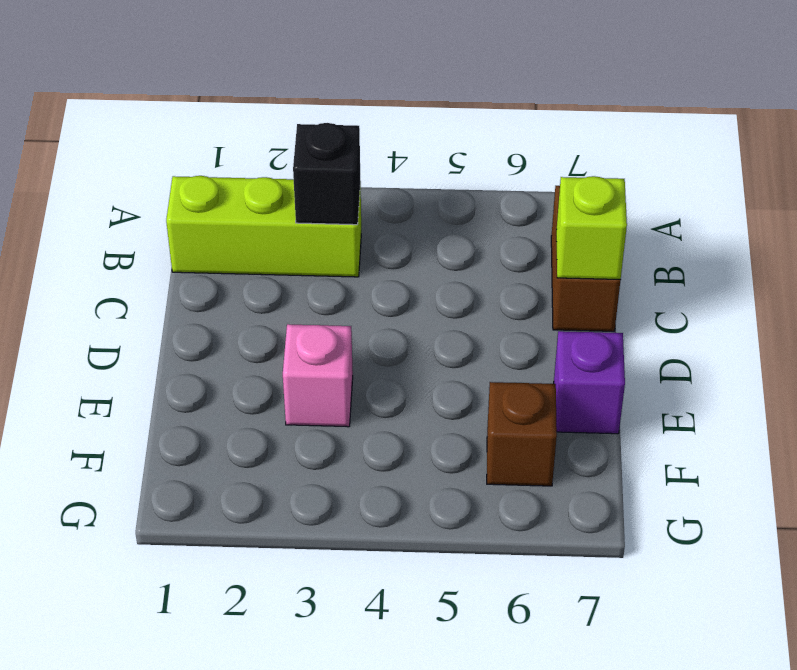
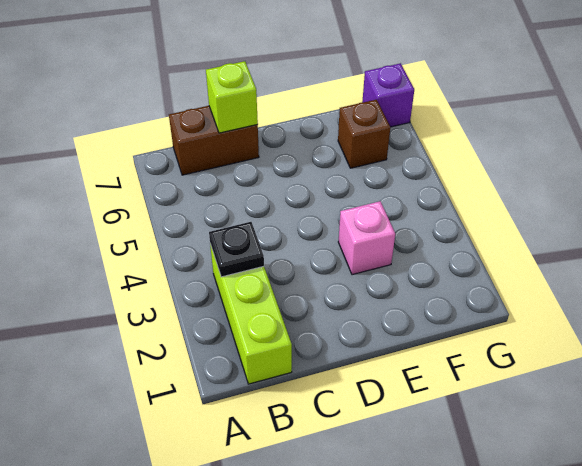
black 1x1 brick [293,123,360,225] -> black 1x1 plate [209,222,264,277]
purple 1x1 brick [554,331,625,434] -> purple 1x1 brick moved to [362,63,414,127]

